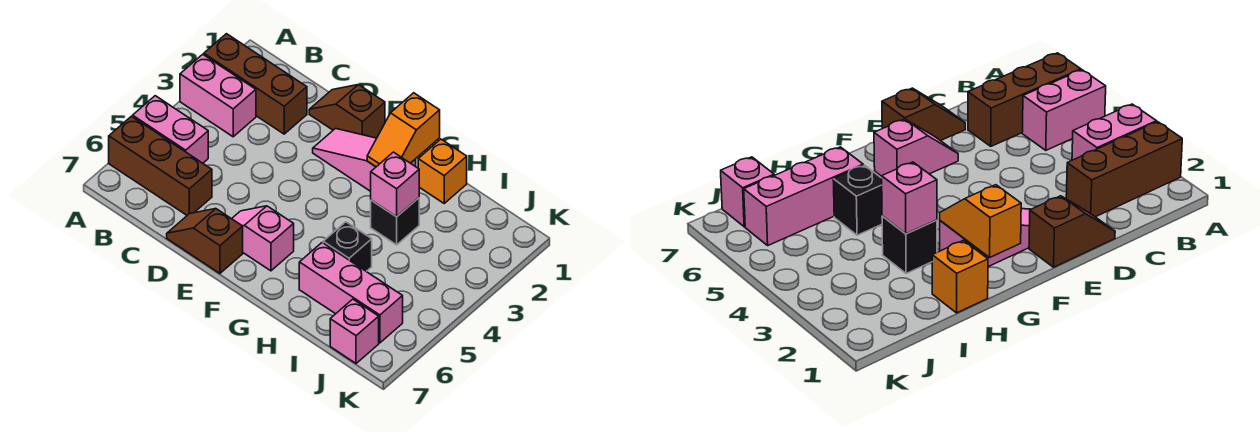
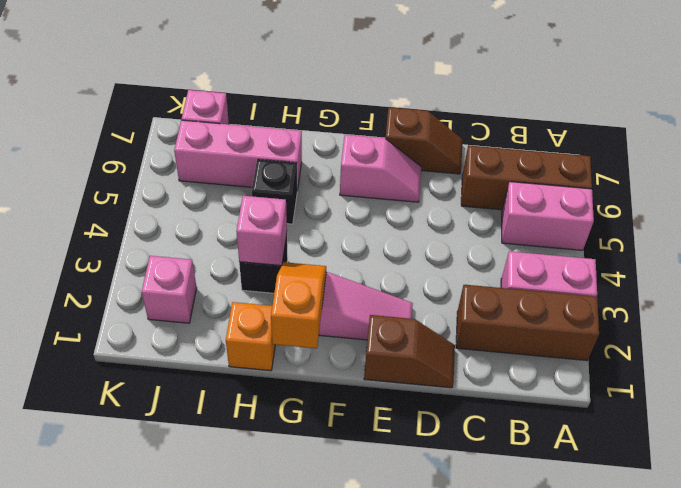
none -> pink 1x1 brick [142,256,197,323]

